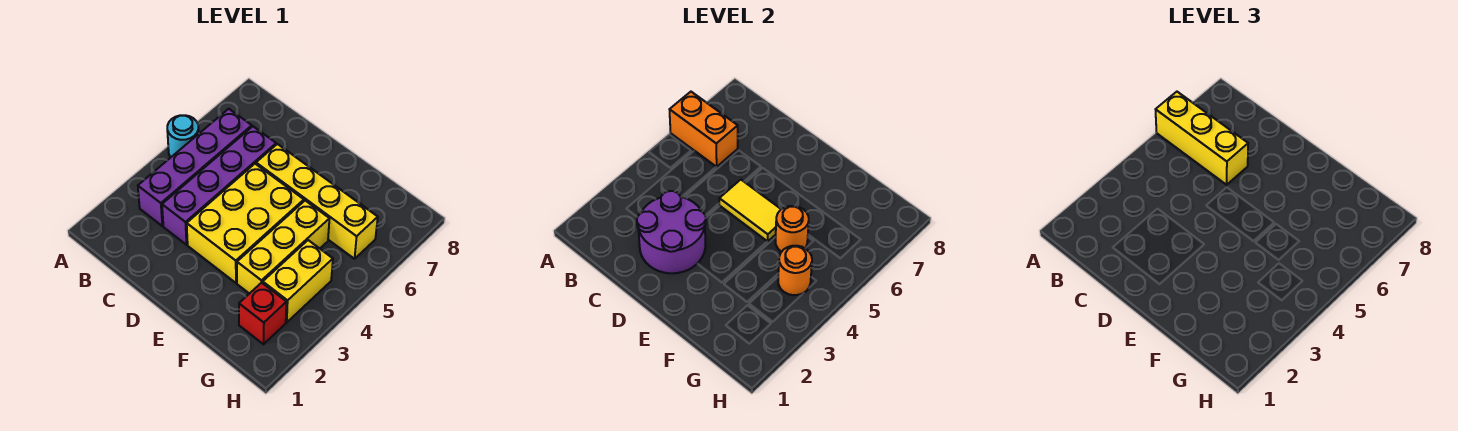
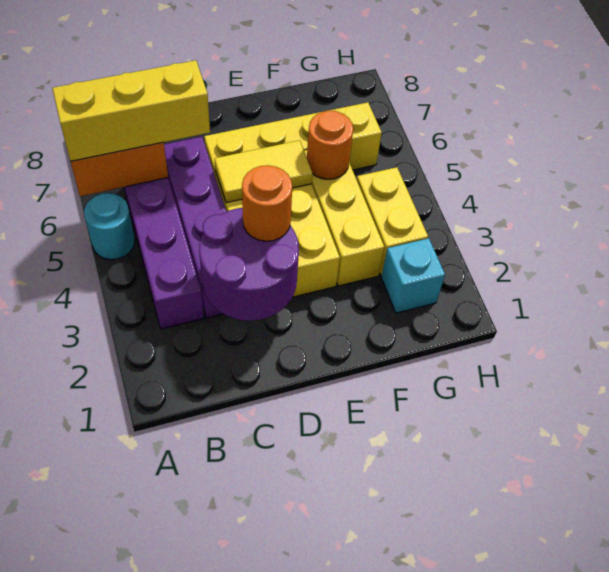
red 1x1 brick [239,283,286,344] -> cyan 1x1 brick [381,238,445,313]
orange 1x1 round brick [778,246,812,295] -> orange 1x1 round brick moved to [242,165,292,241]

